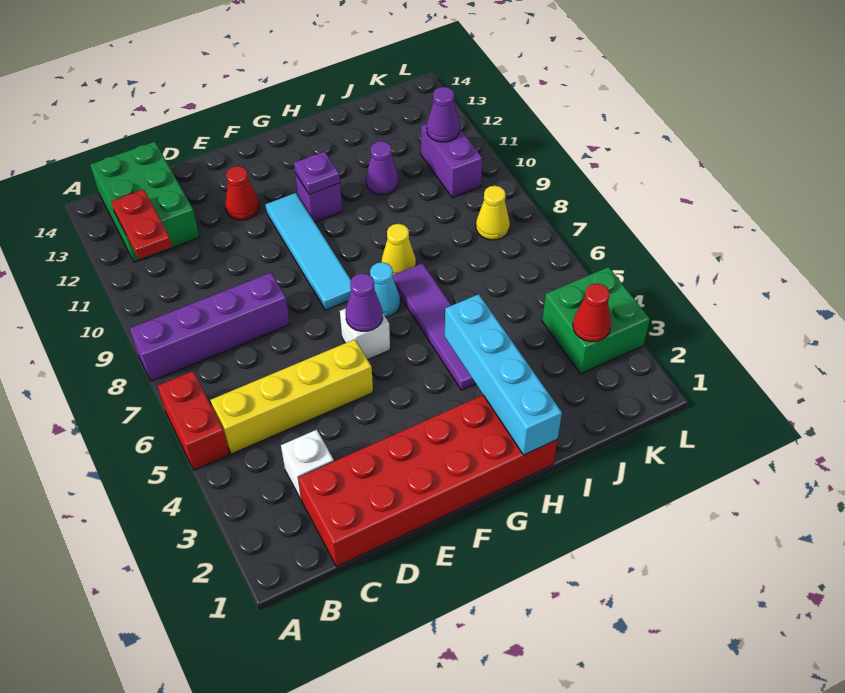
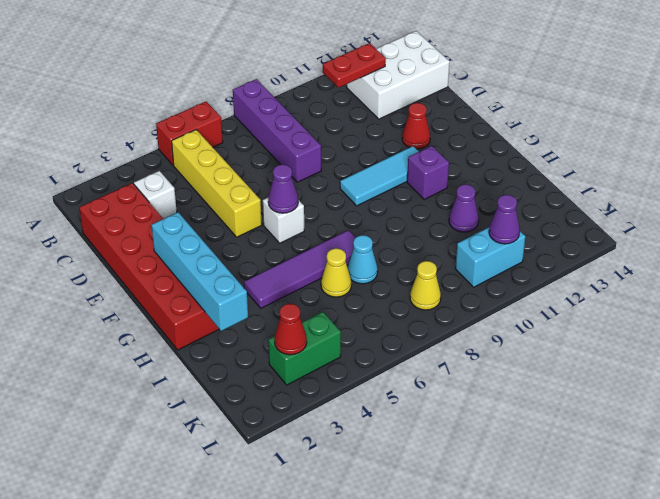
green 2x3 brick [90,142,199,262] -> white 2x3 brick [347,31,450,119]
cyan 1x4 tile [265,193,351,310] -> cyan 1x3 tile [340,146,419,206]
cyan 1x1 cone [370,262,400,317] -> cyan 1x1 cone moved to [348,235,378,284]
purple 1x1 plate [294,151,340,194] -> none
cyan 1x4 brick [445,294,562,455] -> cyan 1x4 brick turned to [151,212,248,331]
yellow 1x1 cone [382,224,416,275] -> yellow 1x1 cone moved to [321,248,351,297]
green 2x2 brick [542,267,650,374] -> green 1x2 brick [269,312,341,385]
purple 1x2 brick [421,124,482,198] -> cyan 1x2 brick [455,227,525,287]

